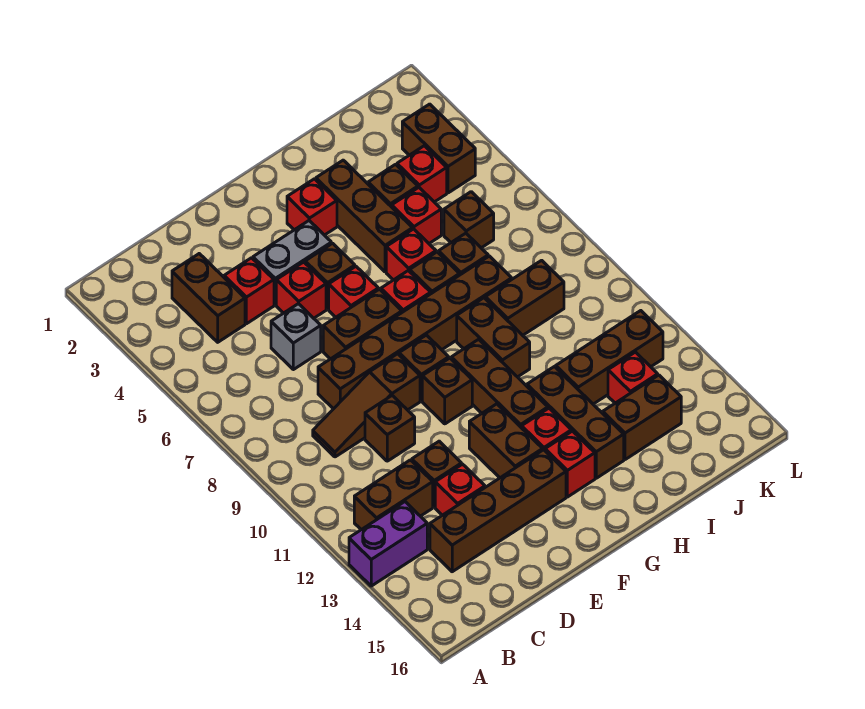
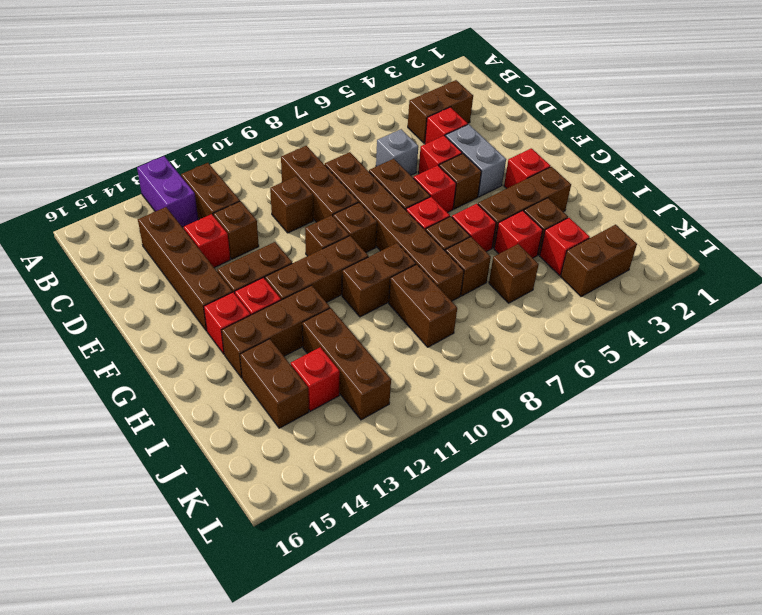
brown 1x3 slope [313,354,420,457] -> brown 1x3 brick [281,146,358,222]

